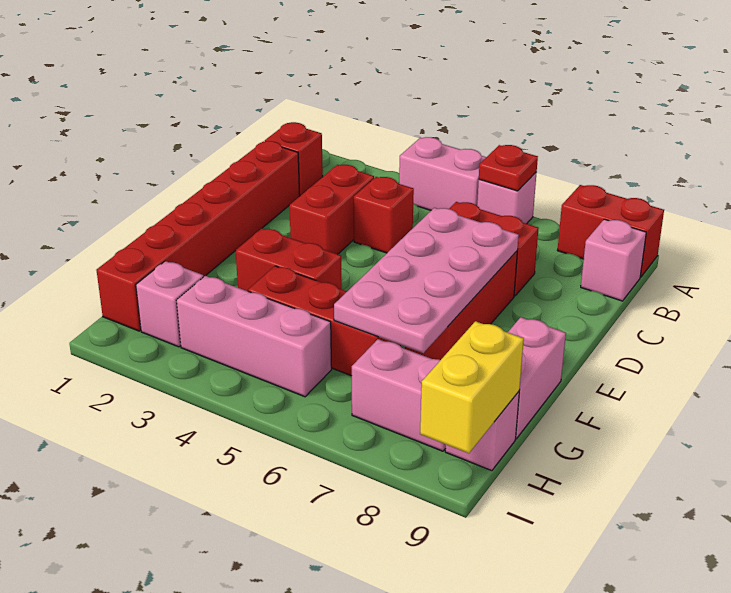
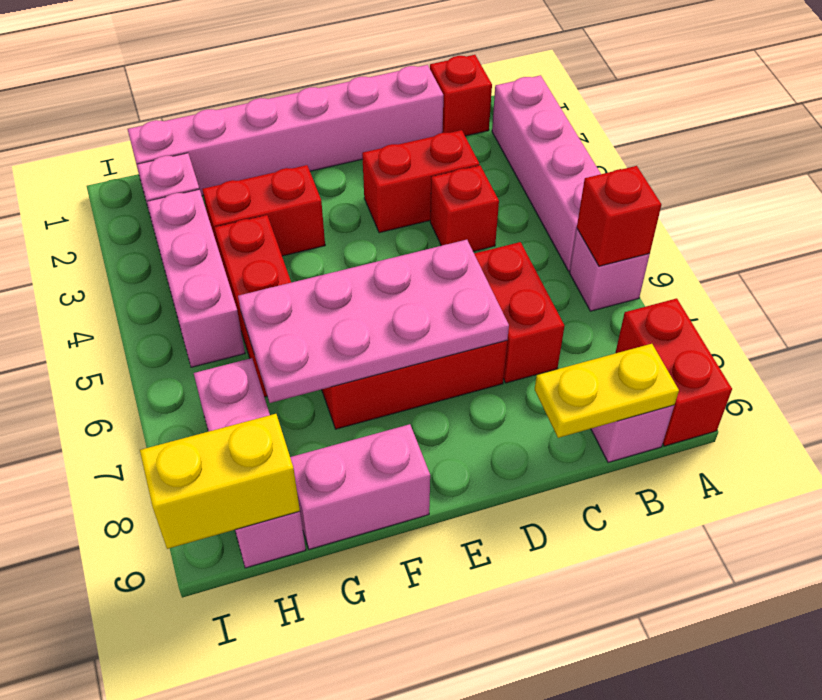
pink 1x2 brick [399,137,486,210] -> pink 1x4 brick [492,75,601,271]
red 1x1 plate [479,145,538,191] -> red 1x1 brick [577,166,661,266]
none -> yellow 1x2 plate [535,344,679,438]
red 1x6 brick [96,141,300,331] -> pink 1x6 brick [128,65,443,196]
red 1x2 brick [236,228,342,291] -> red 1x2 brick turned to [202,165,325,256]

